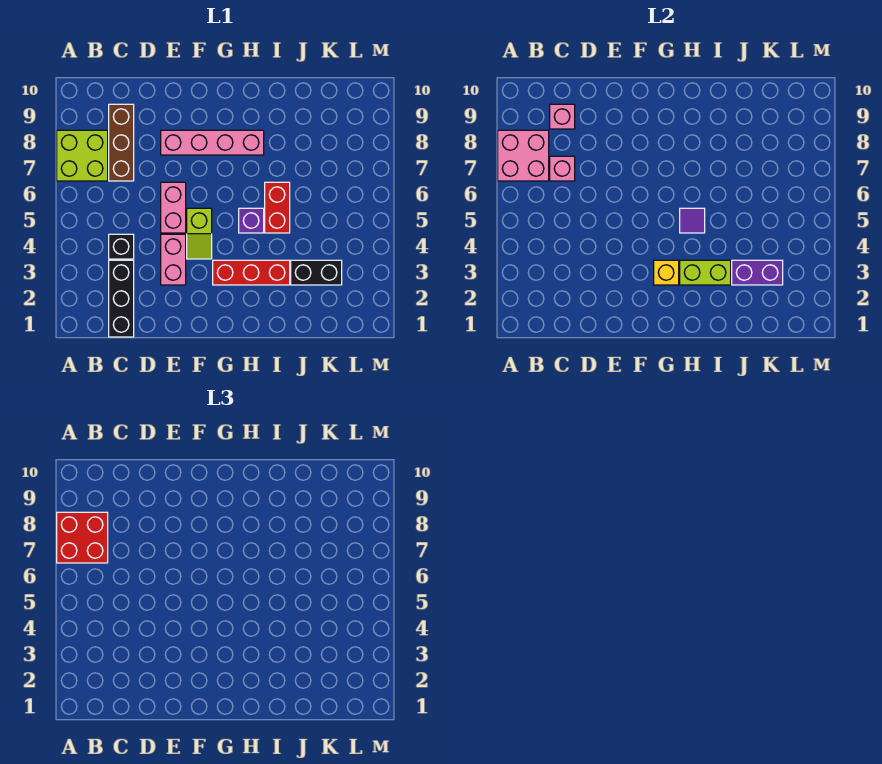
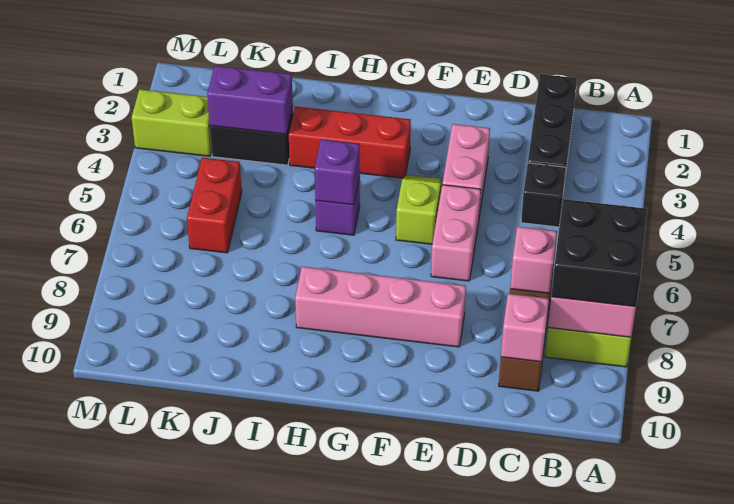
red 2x2 brick [57,512,108,563] -> black 2x2 brick [551,199,647,307]
yellow 1x1 brick [654,260,679,285] -> none
lime 1x2 brick [680,260,731,285] -> lime 1x2 brick moved to [132,89,212,156]
purple 1x1 tile [680,208,705,233] -> purple 1x1 brick [315,139,360,205]
red 1x2 brick [265,182,290,233] -> red 1x2 brick moved to [187,158,242,253]

